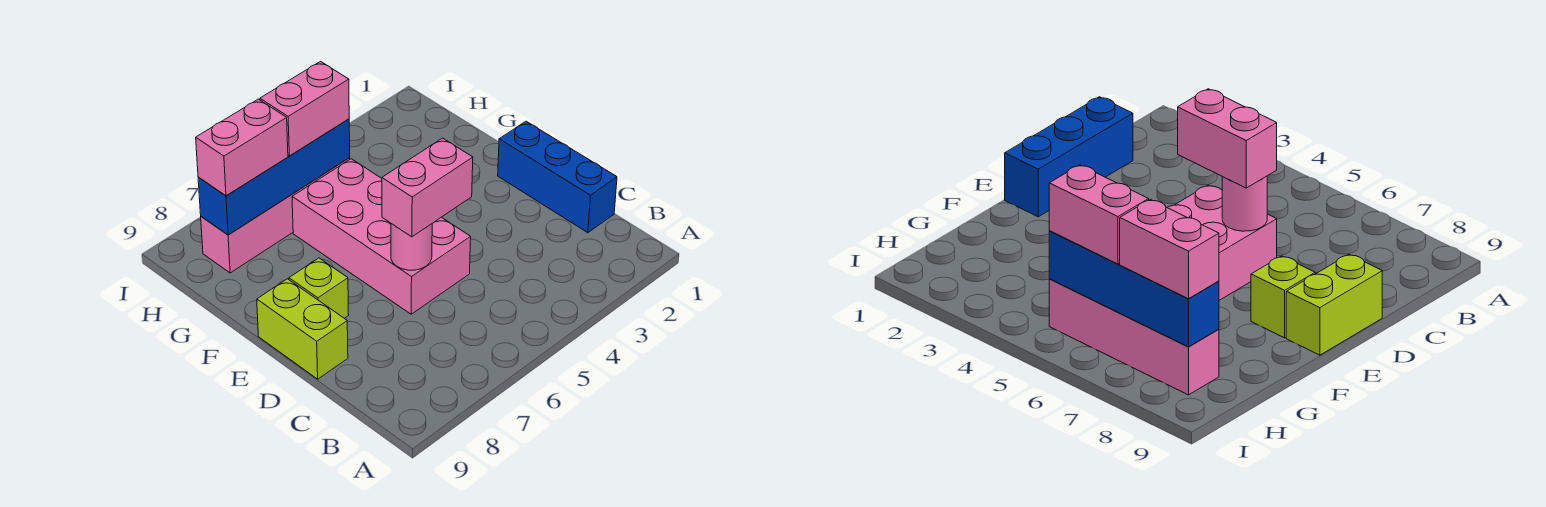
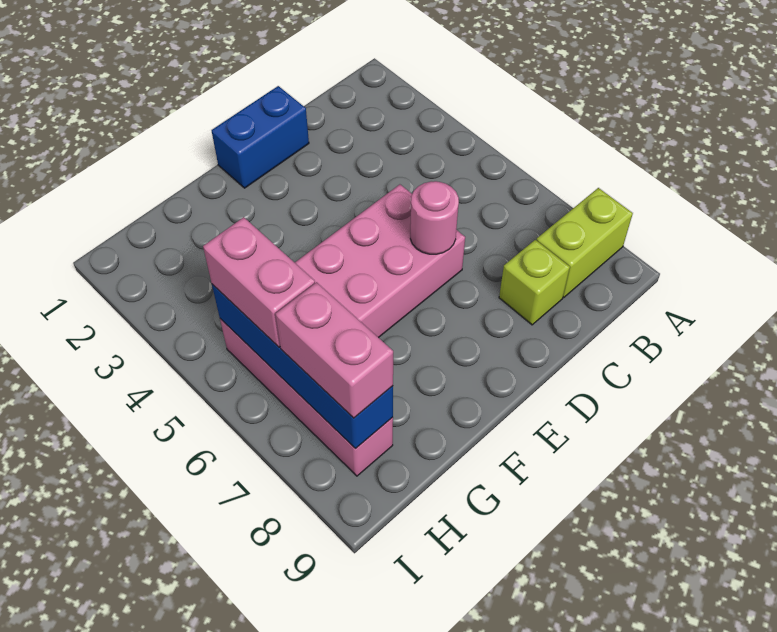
blue 1x3 brick [498,121,617,233] -> blue 1x2 brick [212,86,309,188]
pink 1x2 brick [382,138,473,237] -> none
lime 1x2 brick [257,279,348,379] -> lime 1x2 brick moved to [537,188,633,297]
lime 1x1 brick [289,258,349,318] -> lime 1x1 brick moved to [499,240,570,325]

